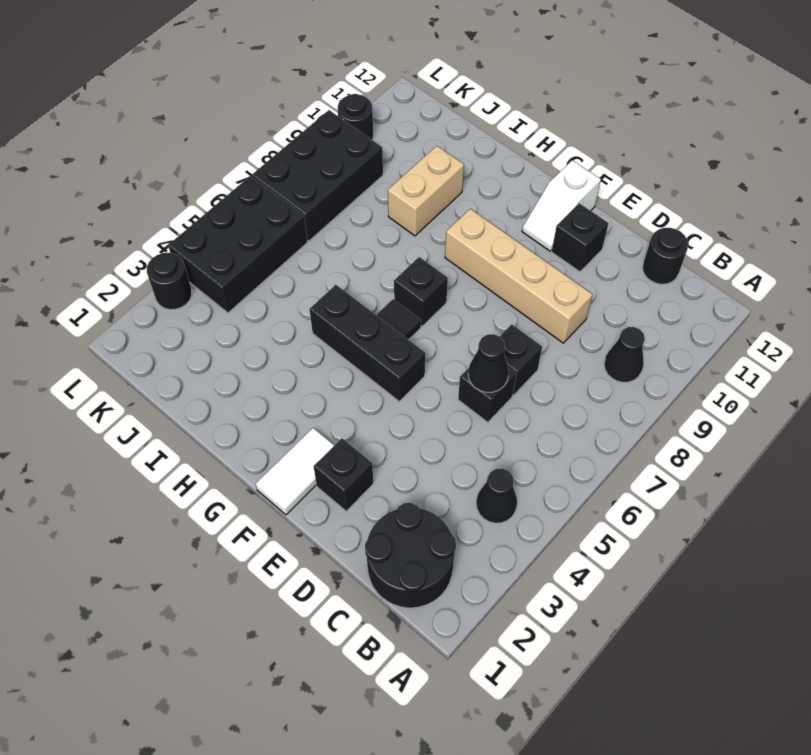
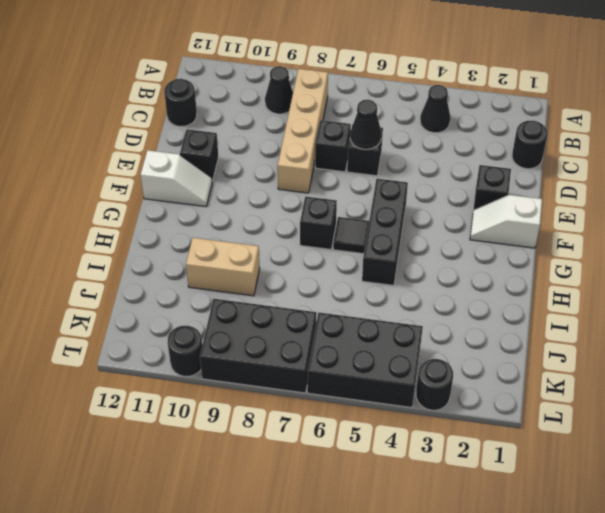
black 2x2 round brick [365,503,456,608] -> black 1x1 round brick [512,120,548,169]
tan 1x4 brick [445,209,592,343] -> tan 1x4 brick moved to [278,69,328,193]
white 1x2 tile [256,428,334,515] -> white 1x2 slope [470,195,542,248]

